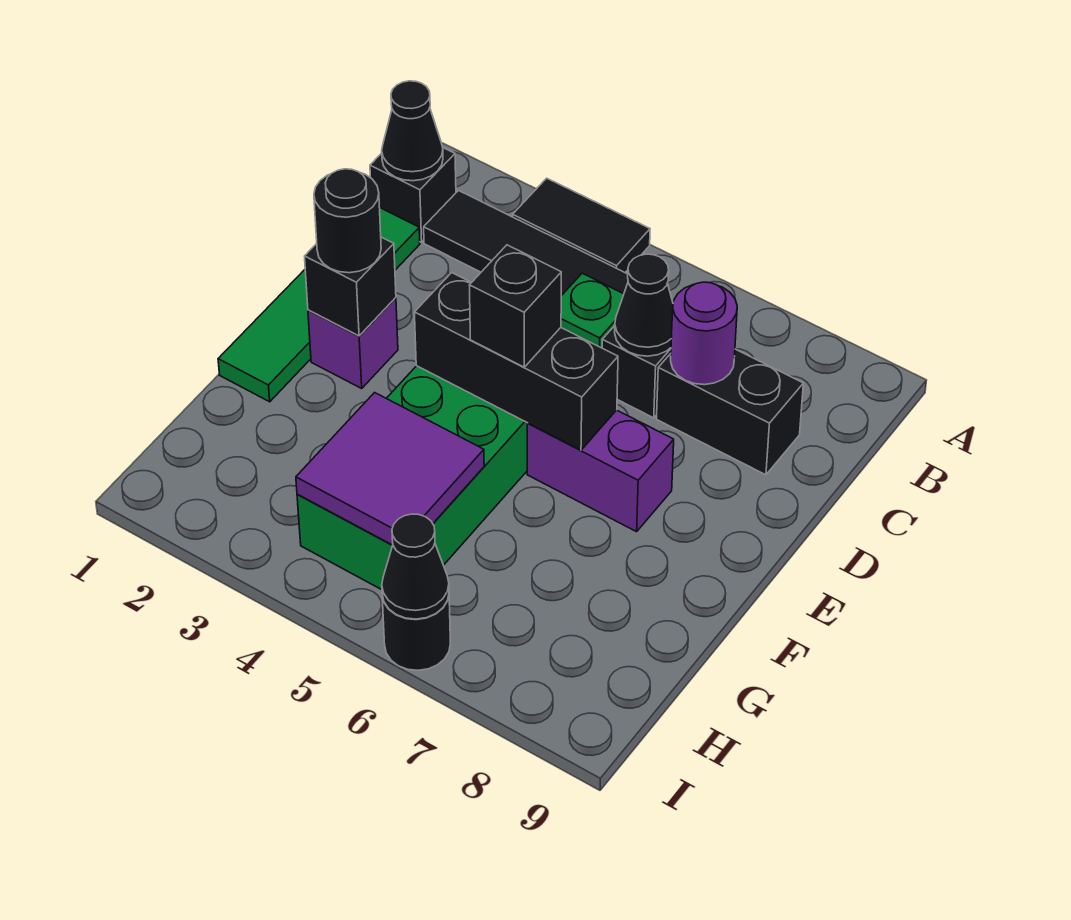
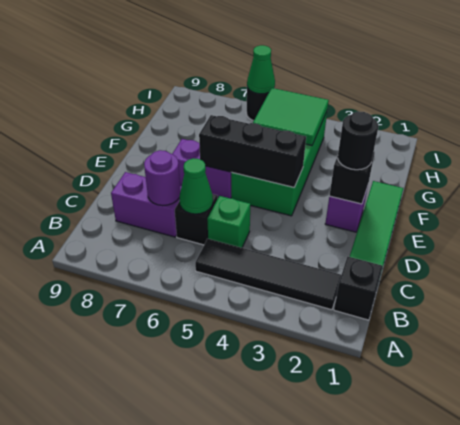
black 1x2 tile [513,178,650,272] -> none
black 1x1 cone [382,81,443,181] -> none
black 1x1 cone [615,254,673,356] -> green 1x1 cone [179,158,213,214]
black 1x2 brick [657,349,803,475] -> purple 1x2 brick [111,172,182,237]
black 1x1 brick [469,245,561,367] -> none
purple 2x2 tile [296,393,484,545] -> green 2x2 tile [253,88,329,145]
black 1x1 cone [382,514,449,619] -> green 1x1 cone [247,45,275,94]

